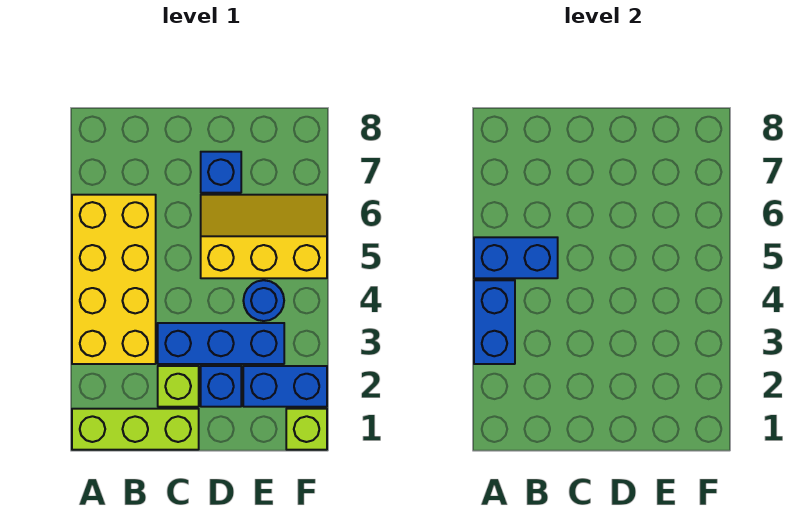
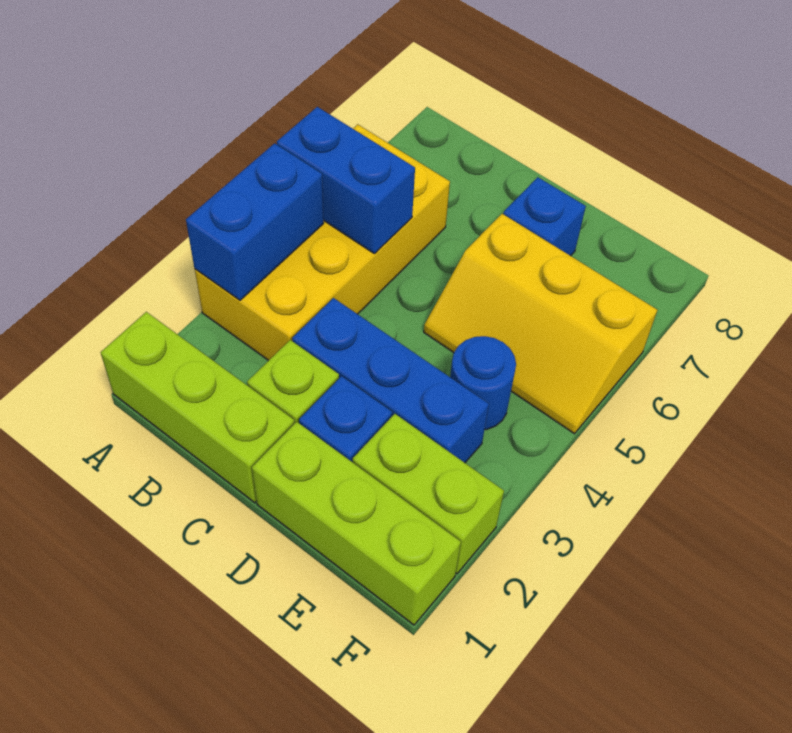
yellow 2x3 slope [201,195,327,278] -> yellow 2x3 slope turned to [424,214,657,434]
blue 1x2 brick [243,366,327,407] -> lime 1x2 brick [353,414,504,574]
lime 1x1 brick [286,409,327,450] -> lime 1x3 brick [252,422,461,625]

